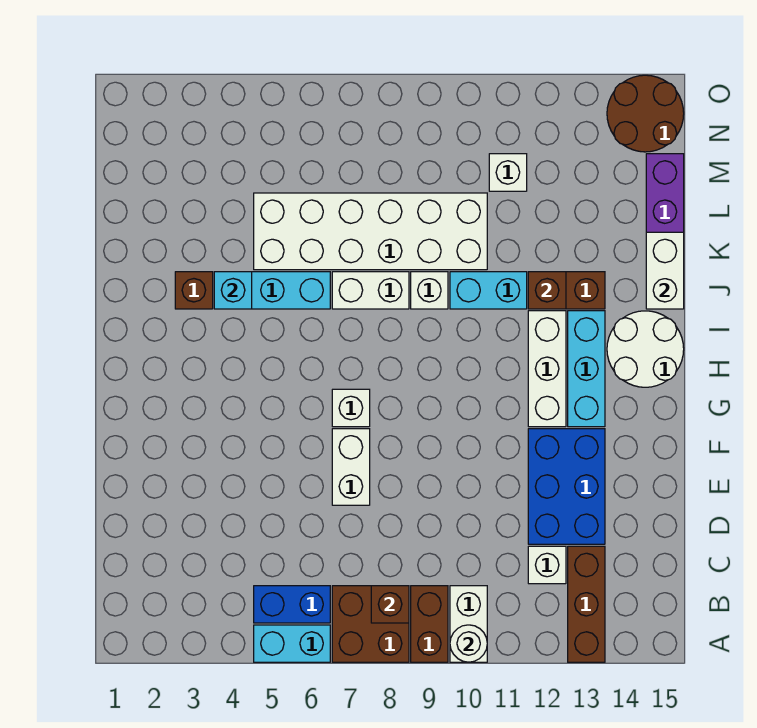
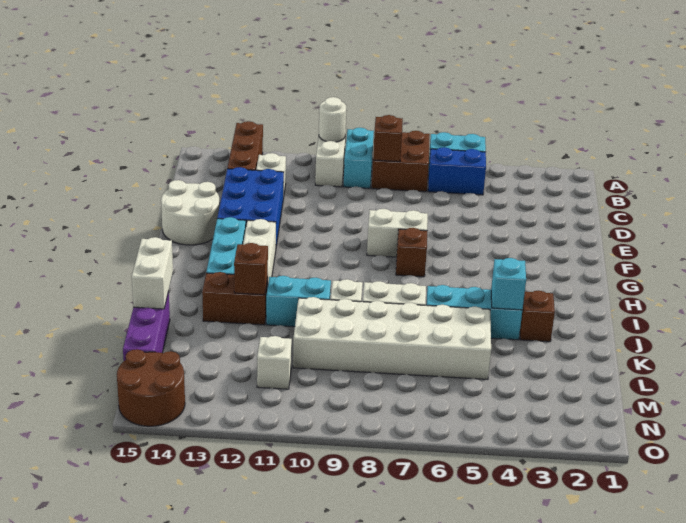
brown 1x2 brick [411,586,448,662] -> cyan 1x2 brick [343,128,374,188]
white 1x2 brick [332,429,370,505] -> white 1x2 brick turned to [367,209,428,257]
white 1x1 brick [332,389,370,427] -> brown 1x1 brick [396,228,427,277]
white 2x2 round brick [607,311,684,387] -> white 2x2 round brick moved to [161,180,220,245]

